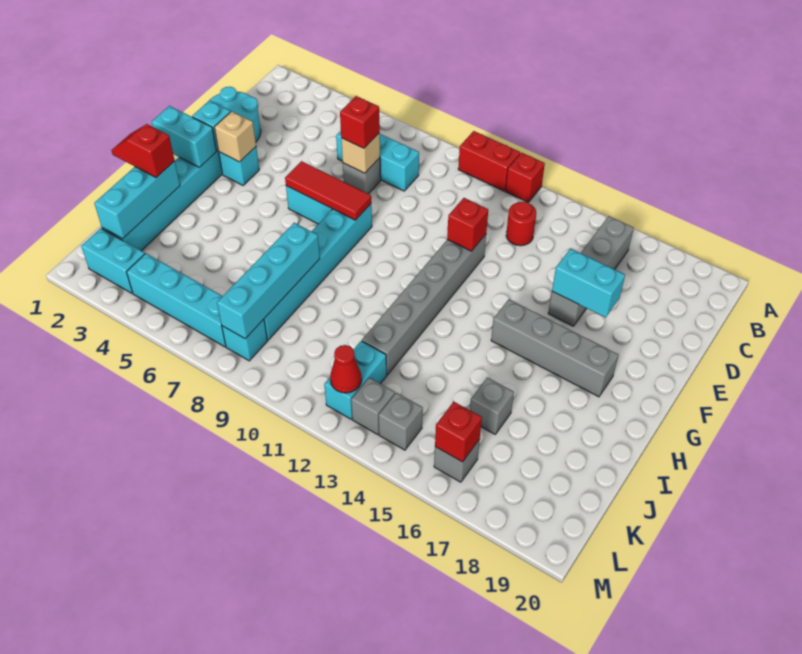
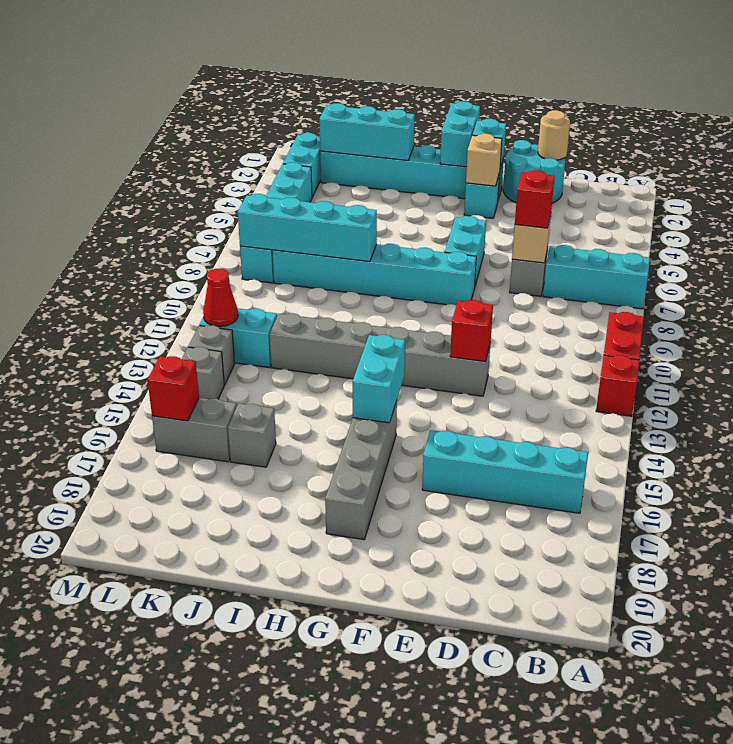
grey 1x4 brick [548,216,634,326] -> cyan 1x4 brick [422,430,588,513]
cyan 1x3 brick [336,131,419,191] -> cyan 1x3 brick turned to [543,245,650,309]
red 1x1 round brick [506,202,536,246] -> none
none -> tan 1x1 round brick [538,110,570,160]
cyan 1x2 brick [552,249,625,318] -> cyan 1x2 brick moved to [353,335,405,423]
red 1x3 tile [285,161,371,220] -> none
red 1x2 slope [111,124,175,178] -> none
grey 1x1 brick [434,439,480,482] -> grey 1x2 brick [152,398,237,462]

